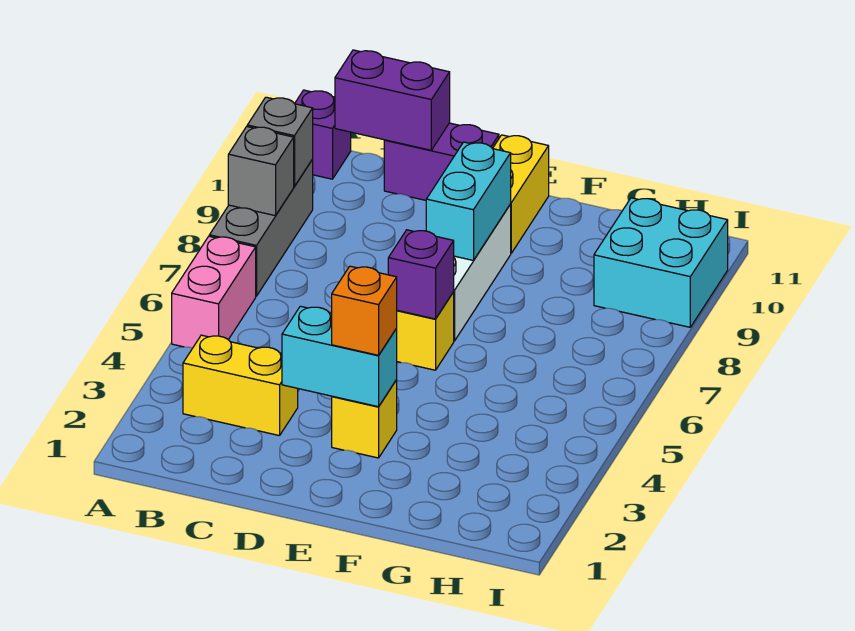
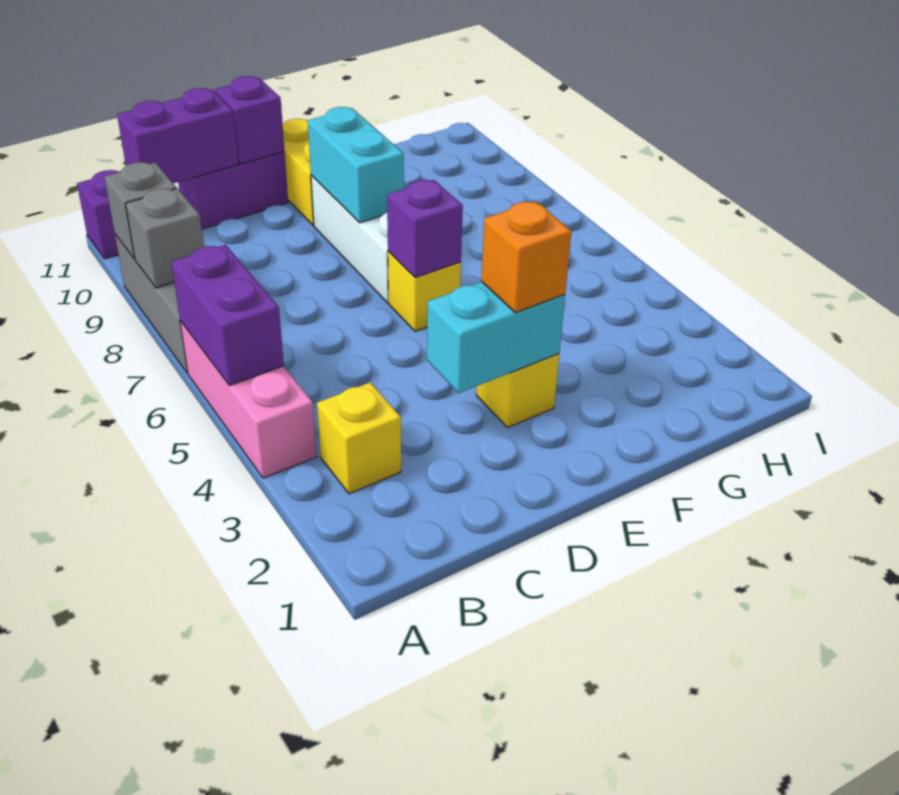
pink 1x2 brick [172,236,256,348] -> pink 1x3 brick [180,321,316,478]
none -> purple 1x2 brick [171,245,284,386]
yellow 1x2 brick [183,335,298,436] -> yellow 1x1 brick [317,382,401,494]
none -> purple 1x1 brick [215,76,285,164]
cyan 2x2 brick [594,198,728,327] -> none

